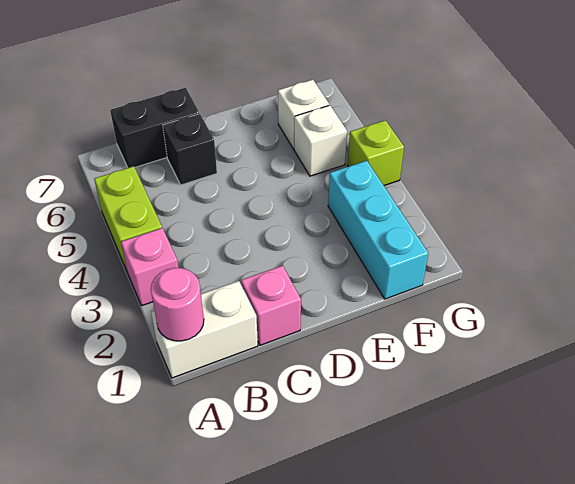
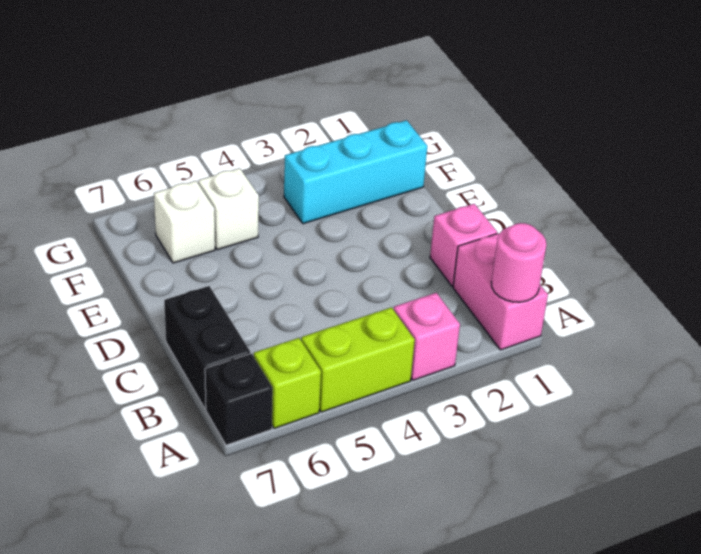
white 1x2 brick [151,281,258,378] -> pink 1x2 brick [453,233,548,350]
black 1x1 brick [163,114,217,185] -> black 1x1 brick moved to [205,354,273,445]
lime 1x1 brick [348,120,404,185] -> lime 1x1 brick moved to [254,338,321,428]

